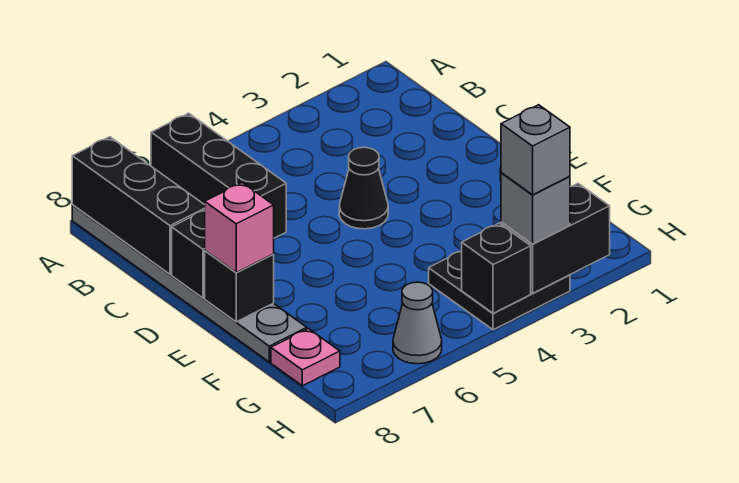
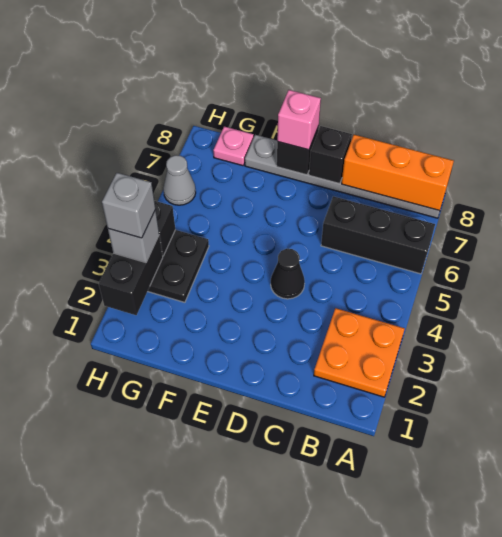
none -> orange 2x2 plate [314,308,405,397]
black 1x3 brick [72,137,205,274] -> orange 1x3 brick [342,135,454,211]

